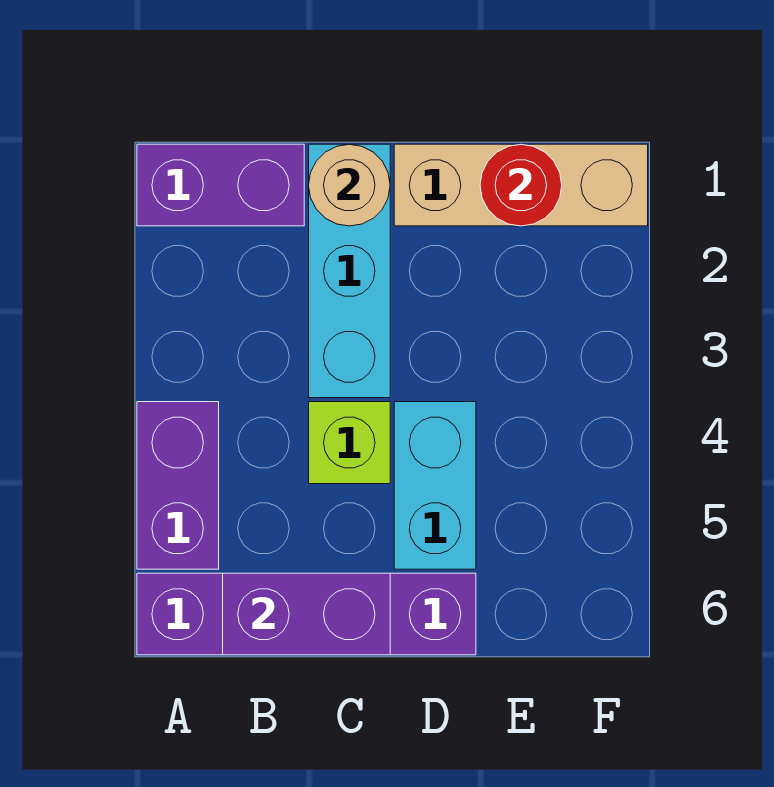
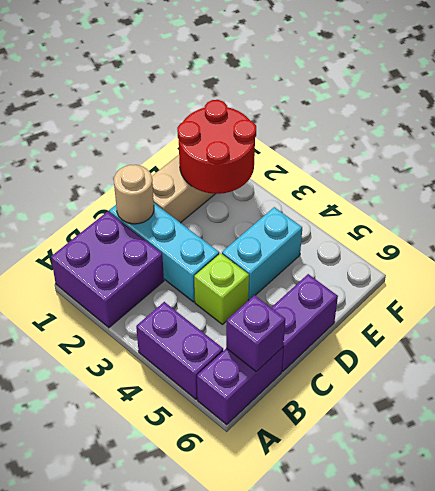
purple 1x2 brick [137,144,304,226] -> purple 2x2 brick [51,211,164,328]
purple 1x2 brick [223,573,390,655] -> purple 1x1 brick [226,295,285,372]
cyan 1x2 brick [394,402,476,569] -> cyan 1x2 brick turned to [222,207,302,300]
red 1x1 round brick [480,144,562,226] -> red 2x2 round brick [177,100,256,194]

